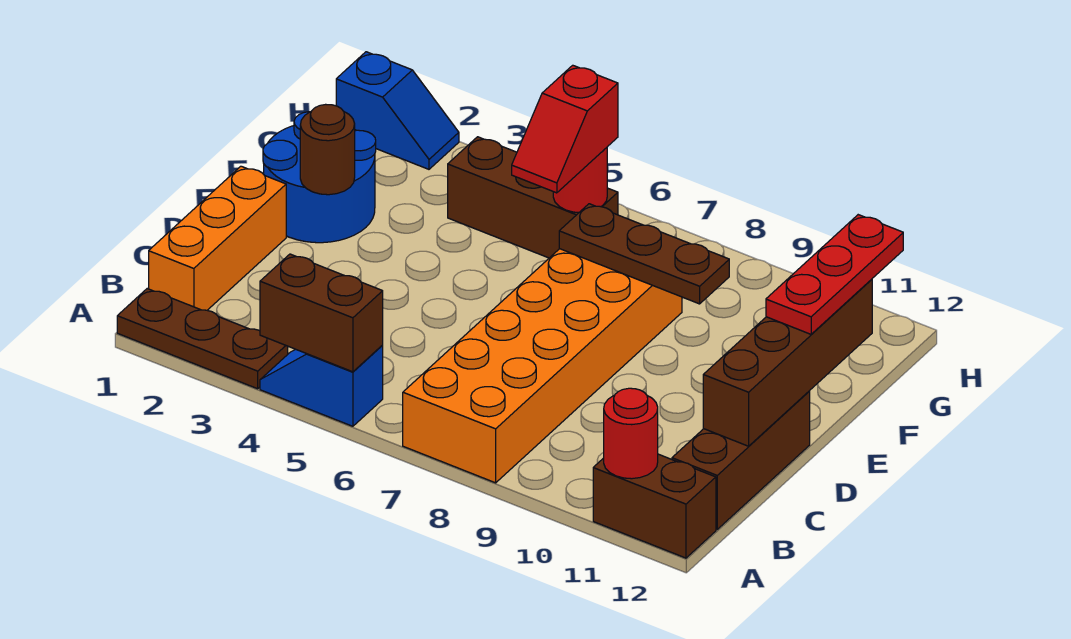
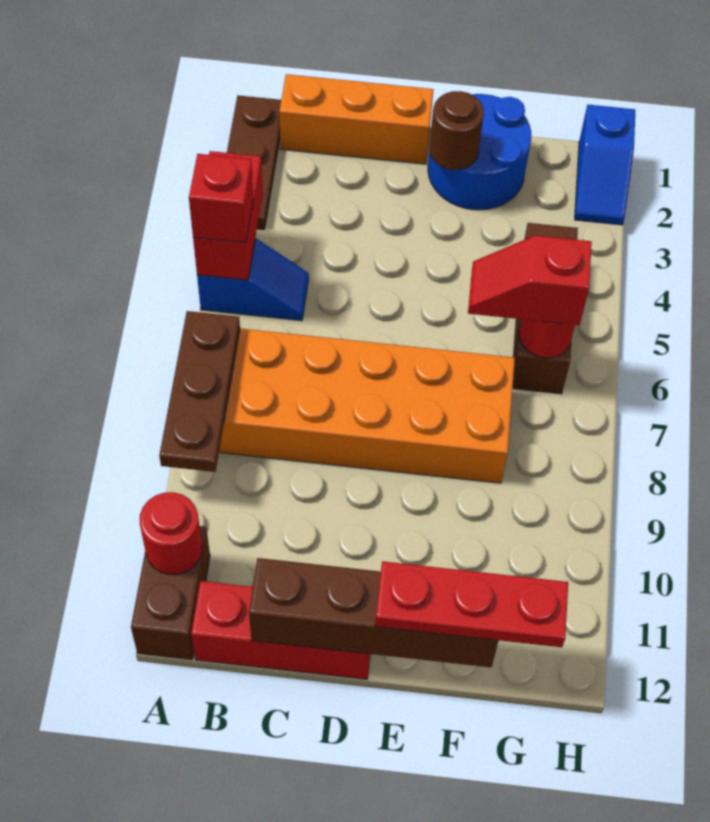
blue 1x2 slope [260,345,383,426] -> blue 1x2 slope turned to [197,238,309,321]
brown 1x2 brick [260,254,383,372] -> red 1x2 brick [193,151,263,280]
none -> red 1x1 brick [189,154,253,243]
brown 1x3 brick [672,391,810,529] -> red 1x3 brick [191,581,370,679]
brown 1x3 plate [559,204,729,304] -> brown 1x3 plate moved to [159,311,240,472]

